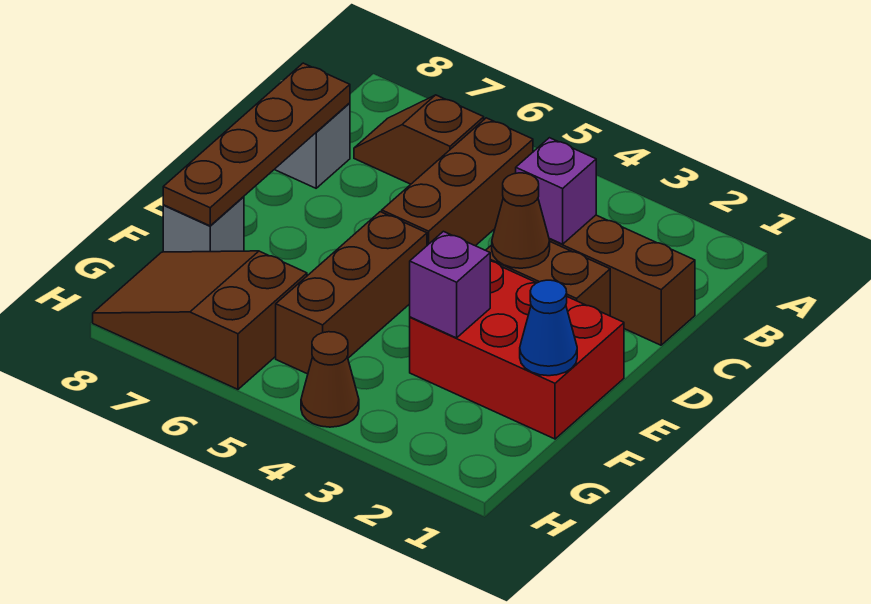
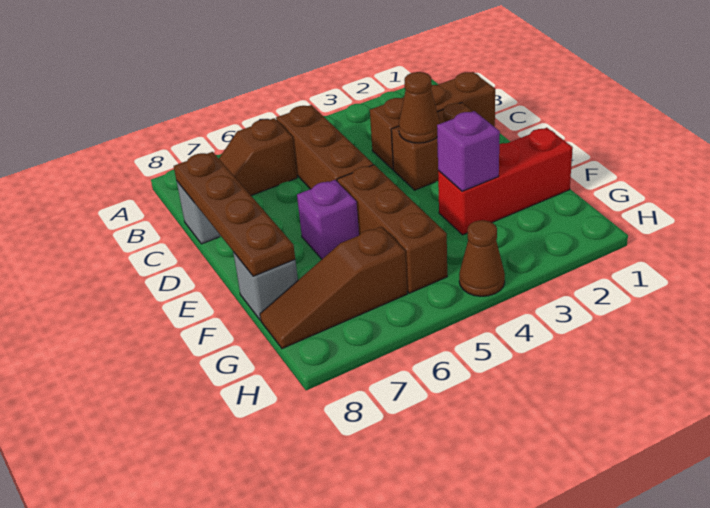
purple 1x1 brick [516,138,596,244] -> purple 1x1 brick moved to [297,180,359,259]
red 2x3 brick [410,261,624,439] -> red 1x3 brick [438,128,573,235]
blue 1x1 cone [520,280,577,376] -> none
brown 2x3 slope [93,251,307,389] -> brown 1x3 slope [260,227,407,349]

